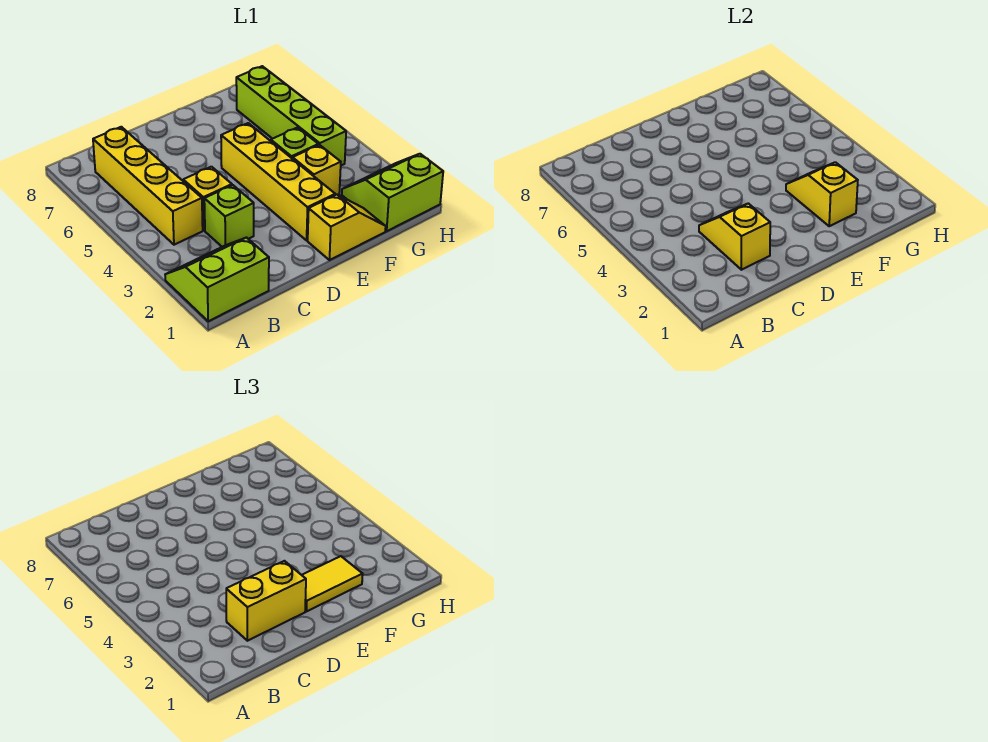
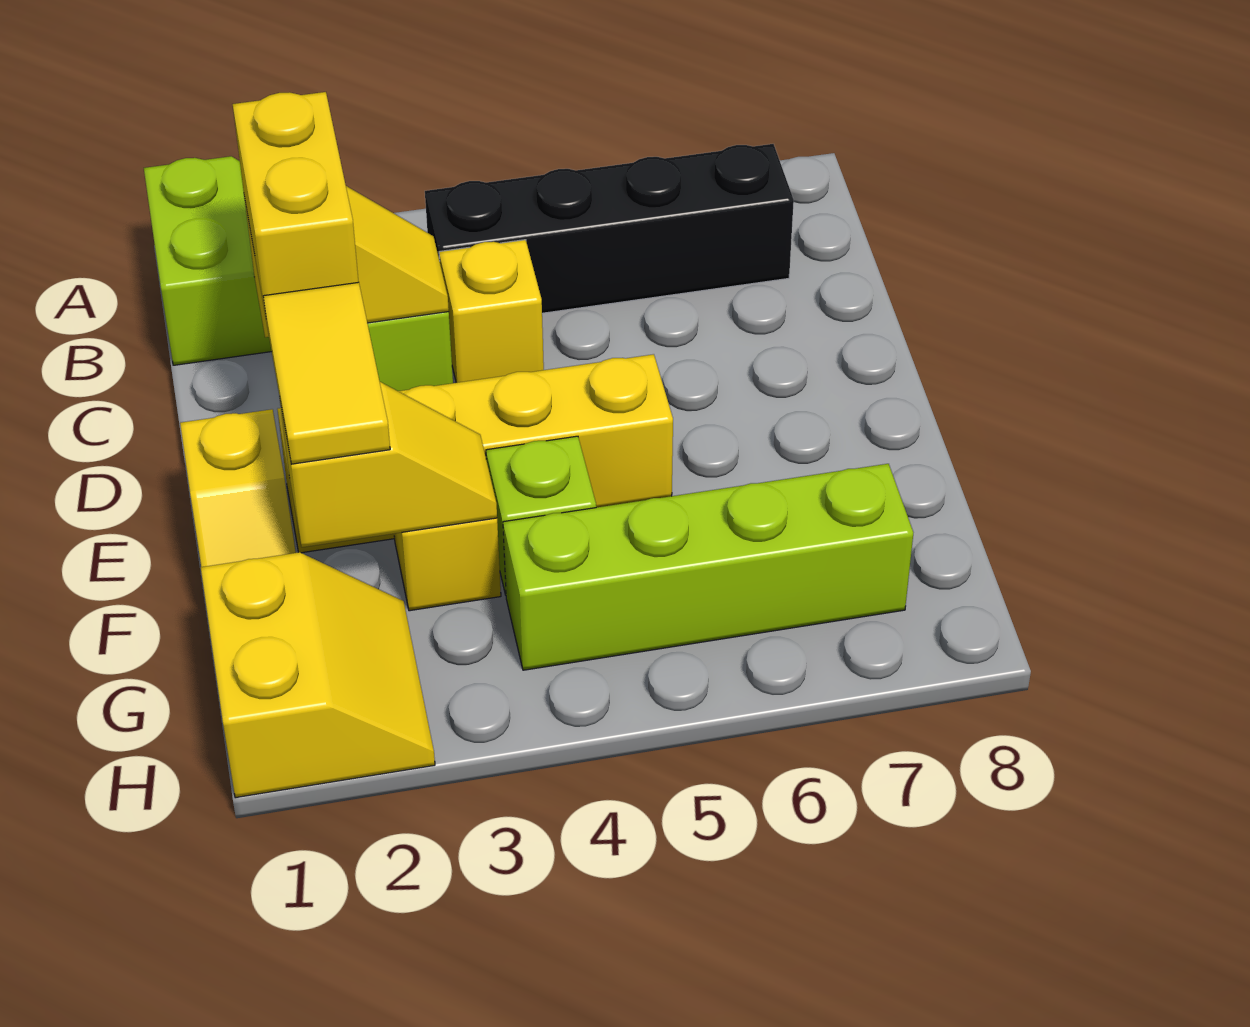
yellow 1x4 brick [93,127,203,245] -> black 1x4 brick [425,144,794,313]
lime 2x2 slope [342,154,443,231] -> yellow 2x2 slope [201,552,435,798]

